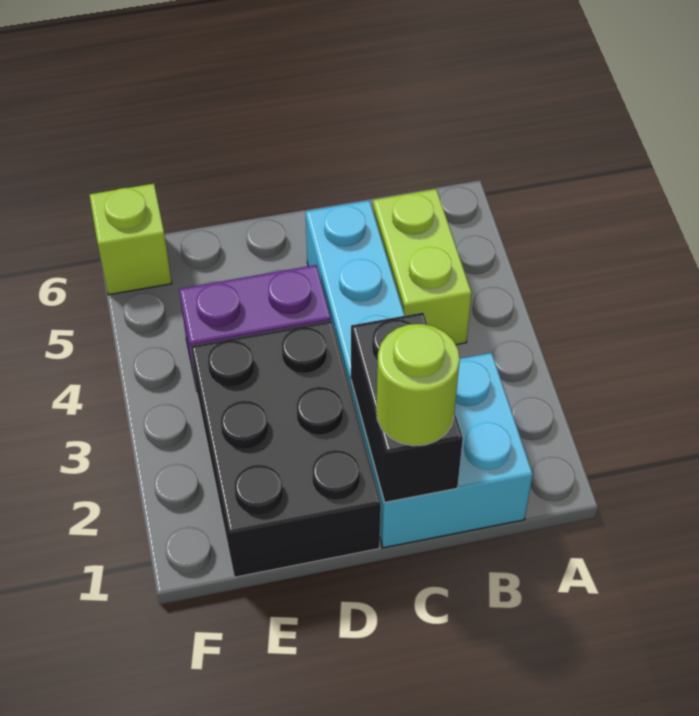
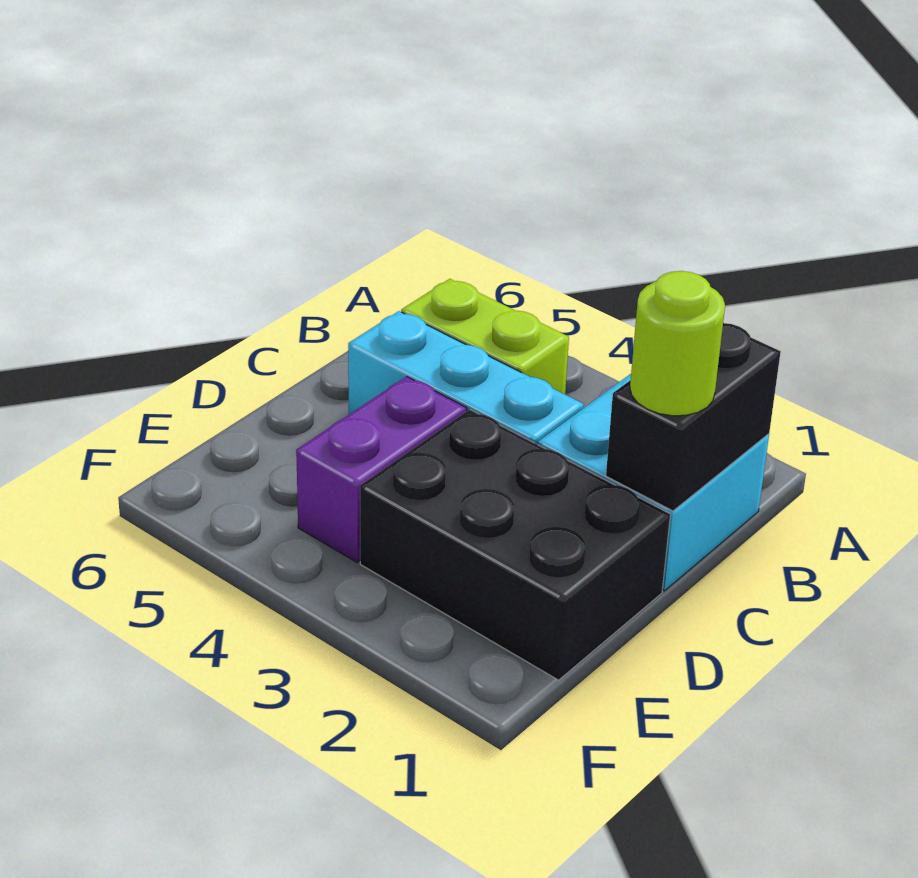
black 1x2 brick [351,312,463,502] -> black 1x2 brick turned to [606,323,781,511]
lime 1x1 brick [90,184,172,295] -> none

